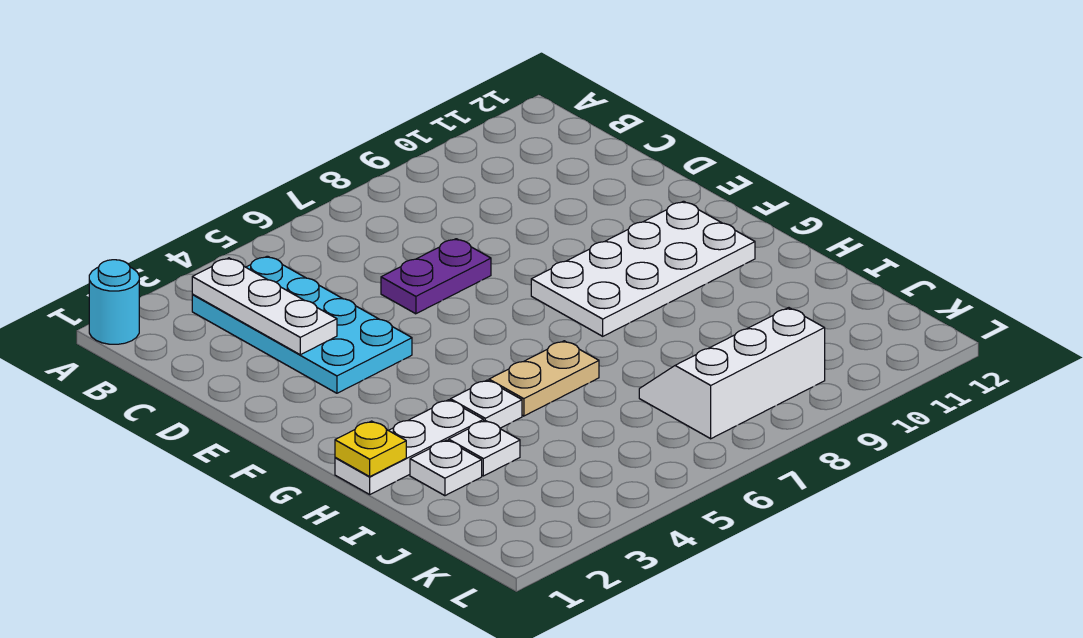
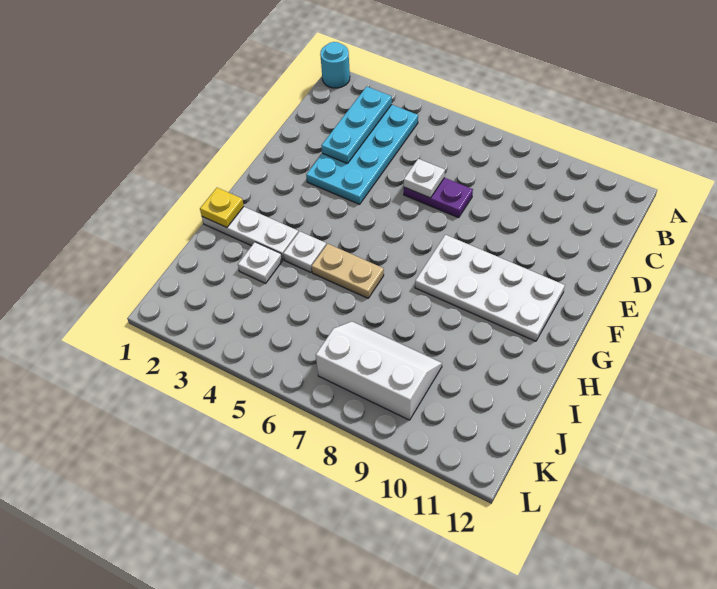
white 1x3 plate [192,258,337,355] -> cyan 1x3 plate [321,87,392,164]
white 1x1 plate [410,440,482,496] -> white 1x1 plate moved to [404,159,445,198]

